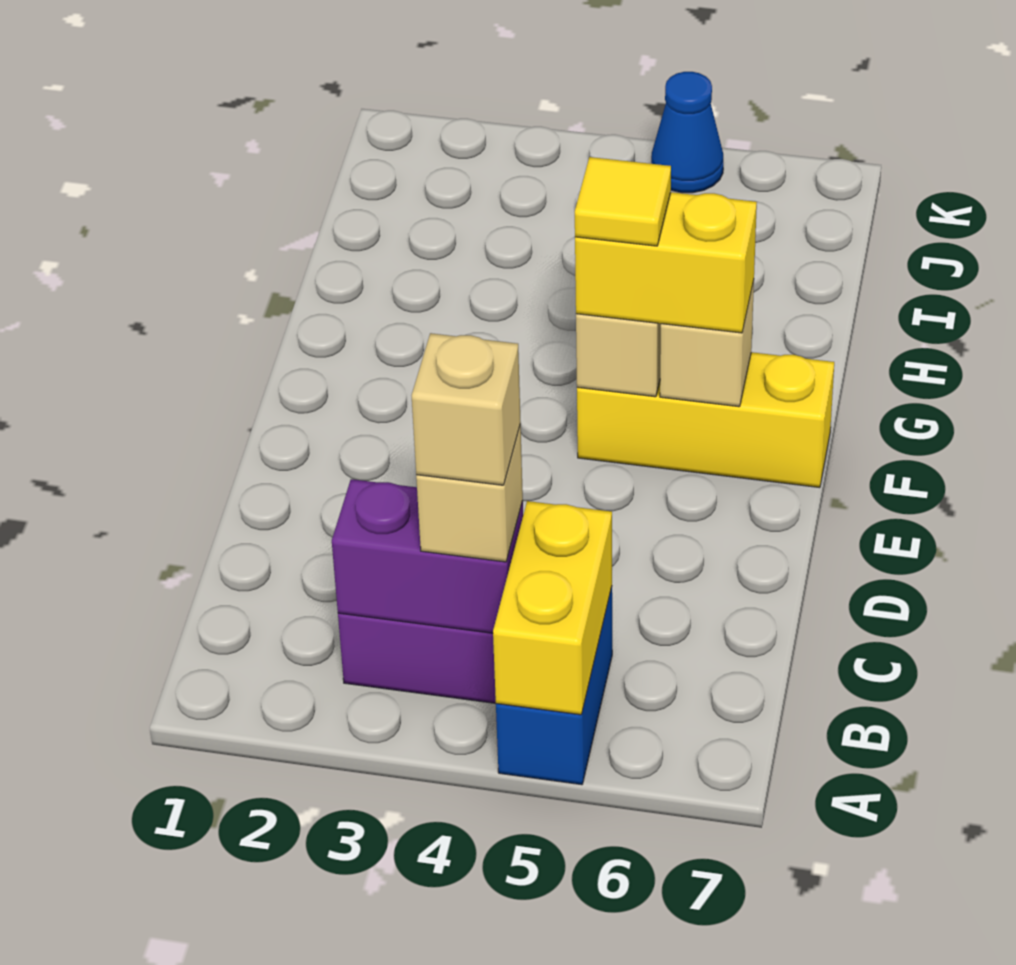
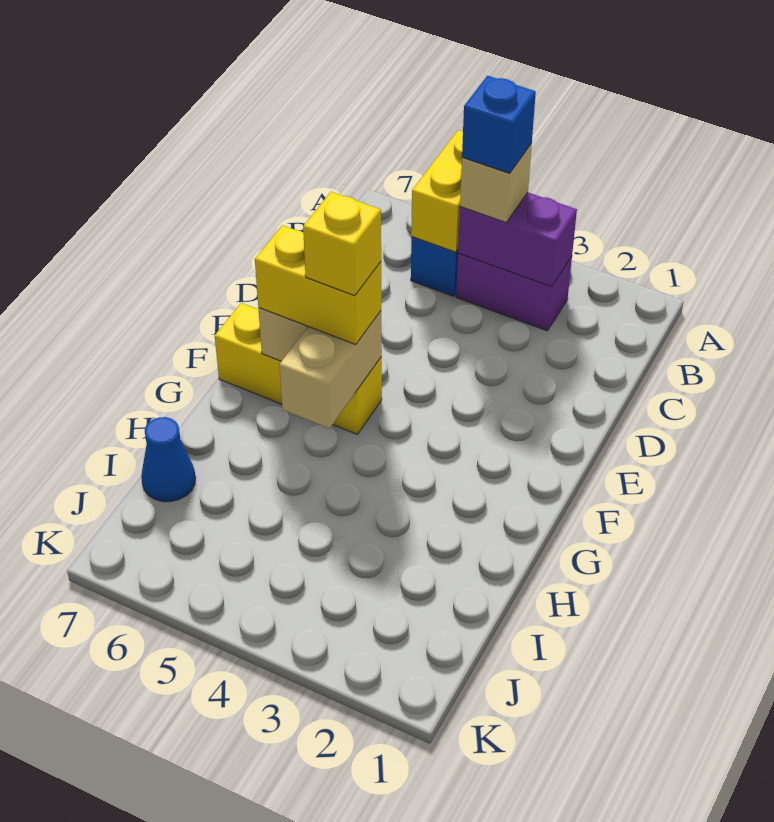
tan 1x1 brick [412,333,521,485] -> blue 1x1 brick [462,76,536,173]
yellow 1x1 tile [575,157,671,246] -> yellow 1x1 brick [303,192,381,296]
blue 1x1 cone [651,72,723,193] -> blue 1x1 cone moved to [141,417,196,502]

